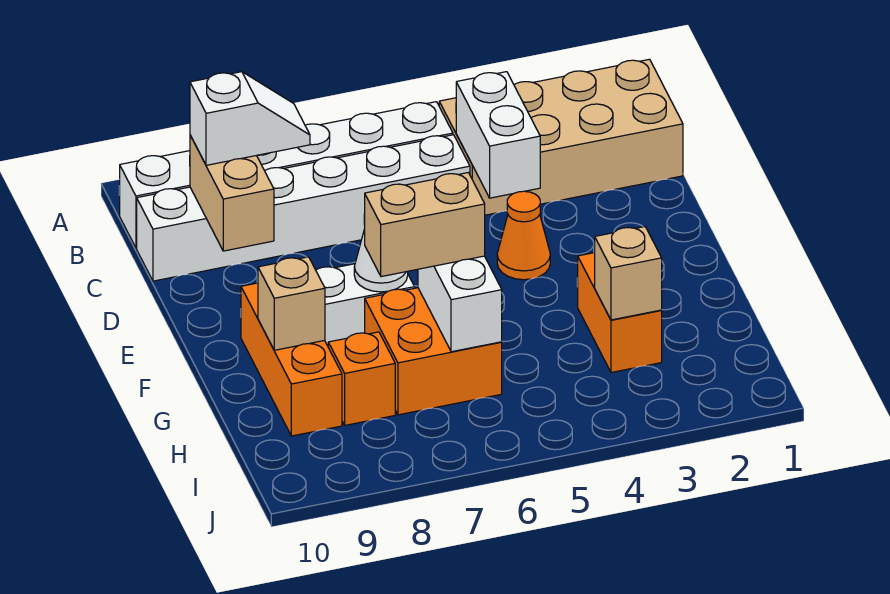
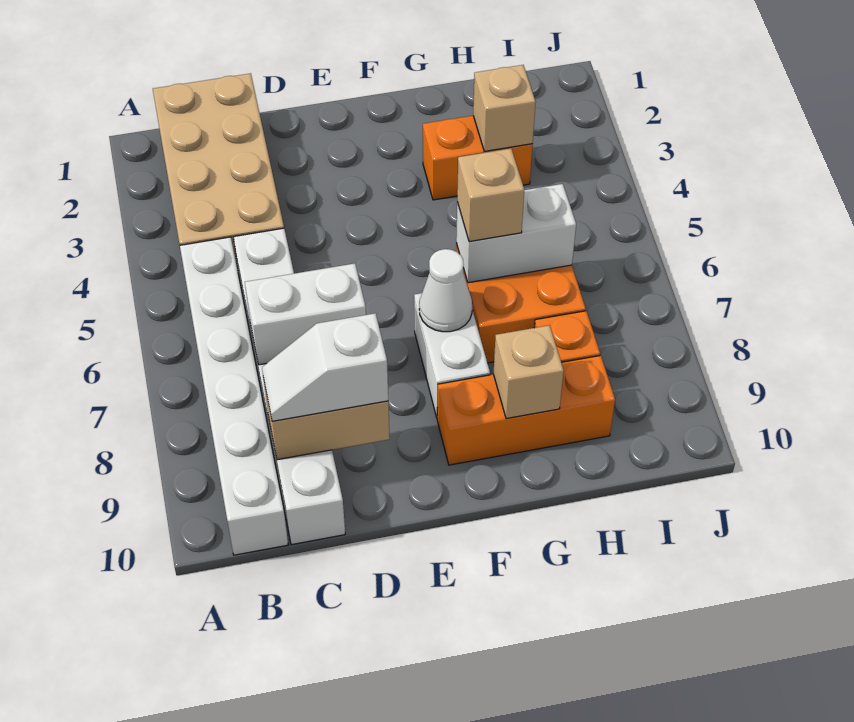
white 1x2 brick [456,72,540,198] -> white 1x2 brick moved to [245,263,366,365]
white 1x2 slope [190,72,310,165] -> white 1x2 slope turned to [262,313,388,421]
orange 1x1 cone [497,191,550,280] -> none
tan 1x2 brick [364,173,485,277] -> tan 1x1 brick [457,149,524,242]

